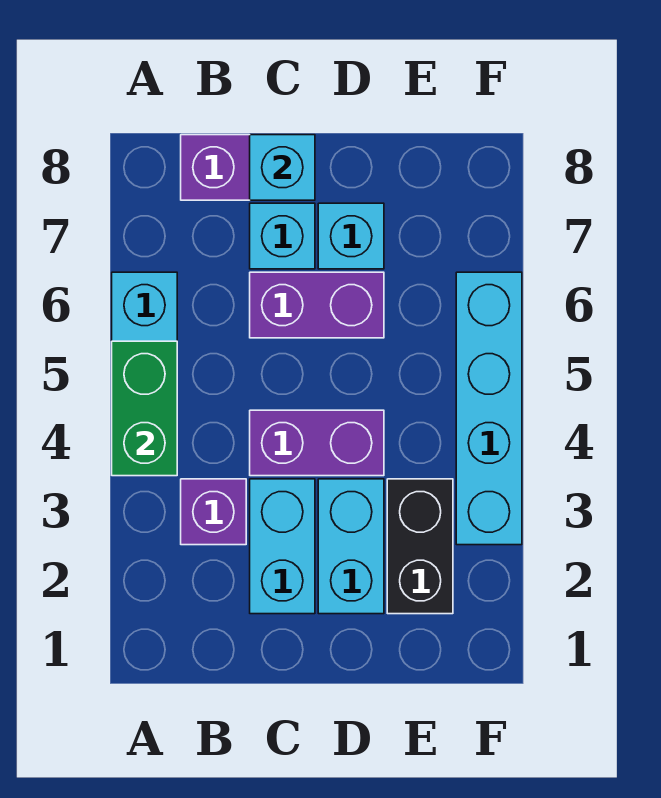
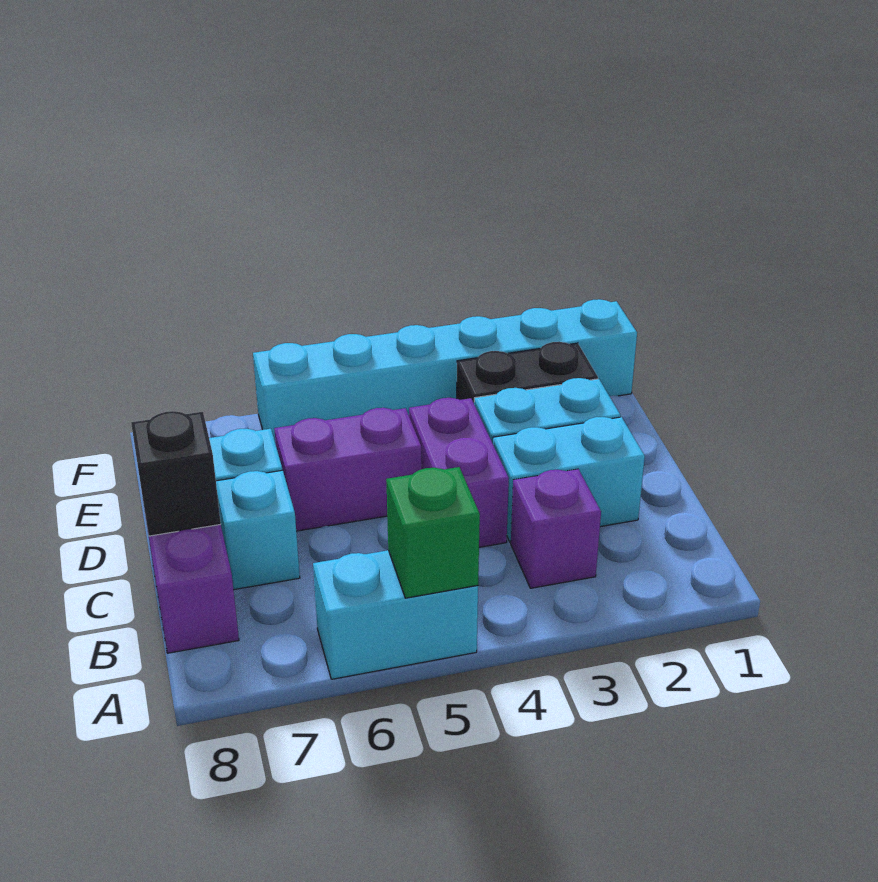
green 1x2 brick [112,341,177,476] -> green 1x1 brick [386,467,480,598]
purple 1x2 brick [250,272,384,338] -> purple 1x2 brick turned to [274,408,422,531]
cyan 1x1 brick [250,135,315,200] -> black 1x1 brick [131,411,221,536]
cyan 1x4 brick [456,272,522,545] -> cyan 1x6 brick [253,299,637,444]

